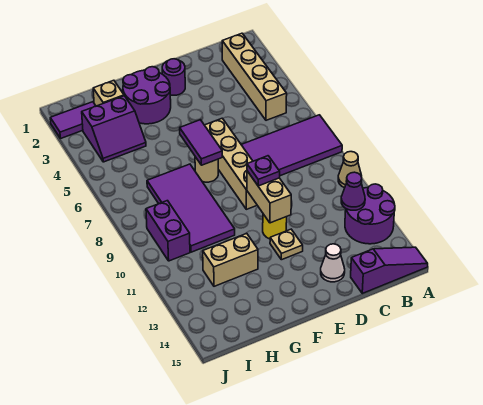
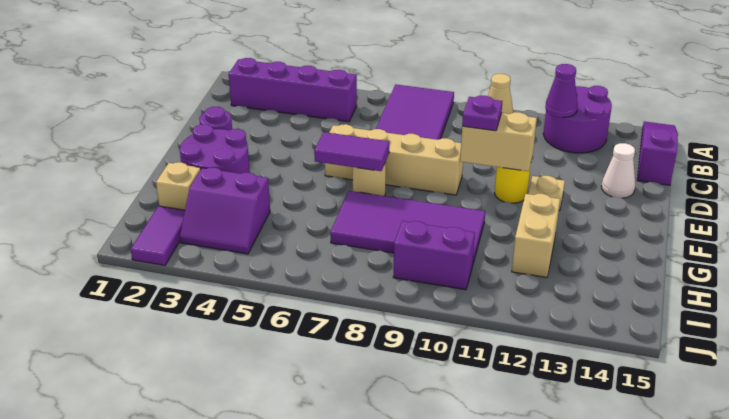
tan 1x4 brick [222,33,287,120] -> purple 1x4 brick [229,58,357,122]
purple 2x2 slope [82,96,146,162] -> purple 2x2 slope turned to [180,168,270,254]

